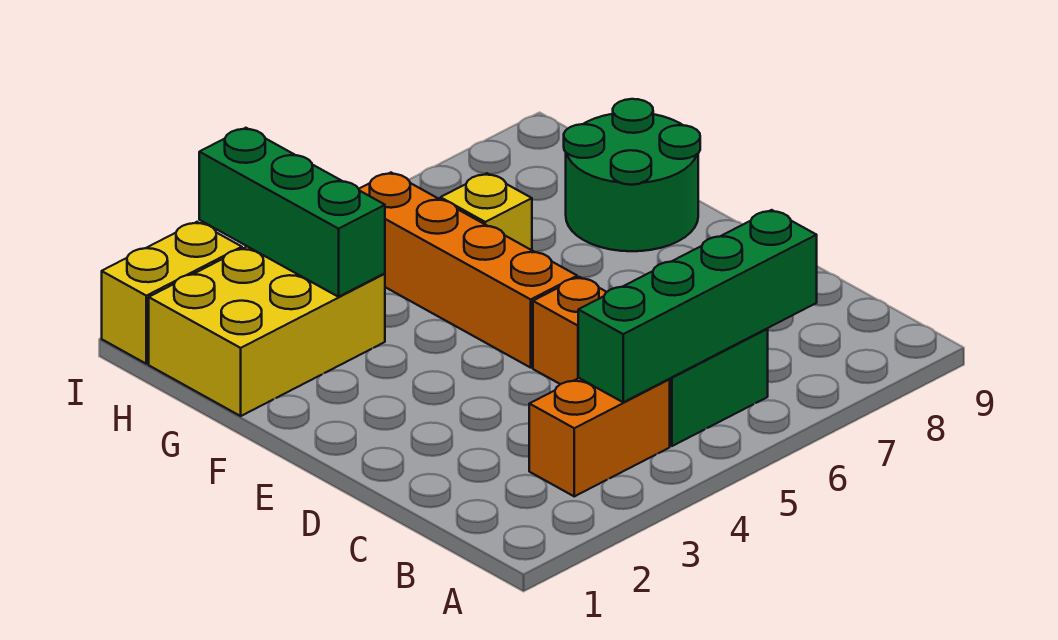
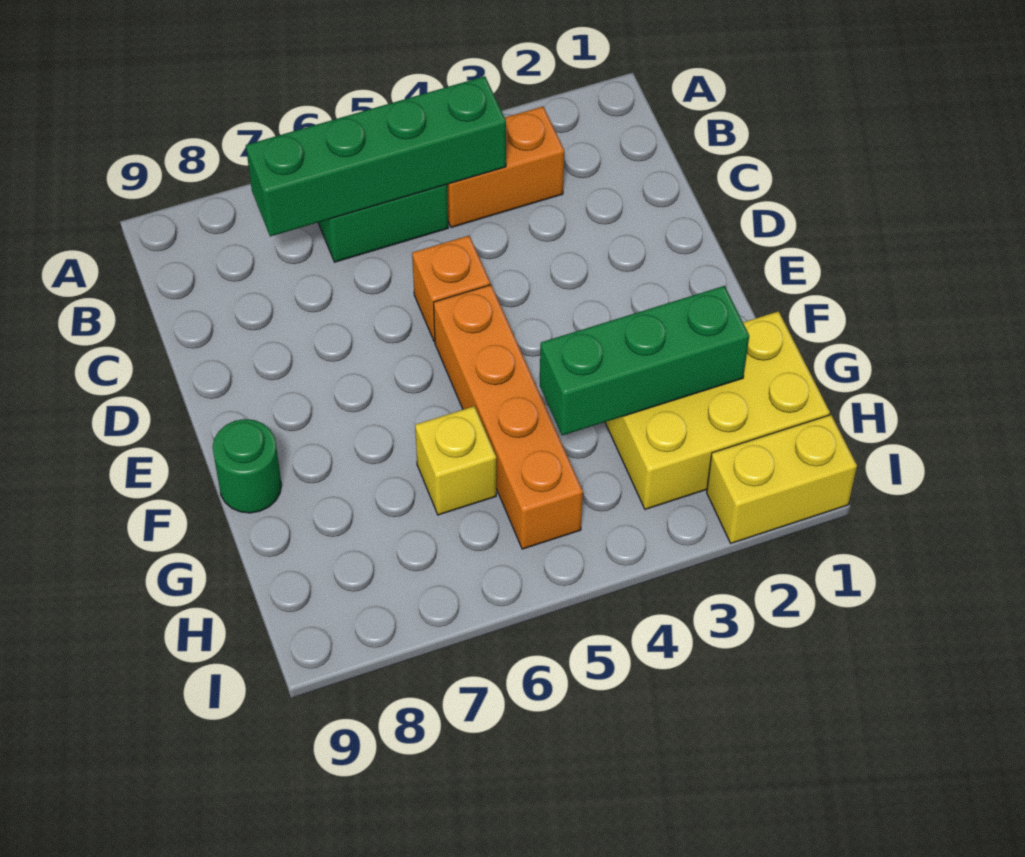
green 2x2 round brick [564,99,700,251] -> green 1x1 round brick [213,419,282,513]
green 1x3 brick [199,128,385,297] -> green 1x3 brick turned to [540,286,749,436]

